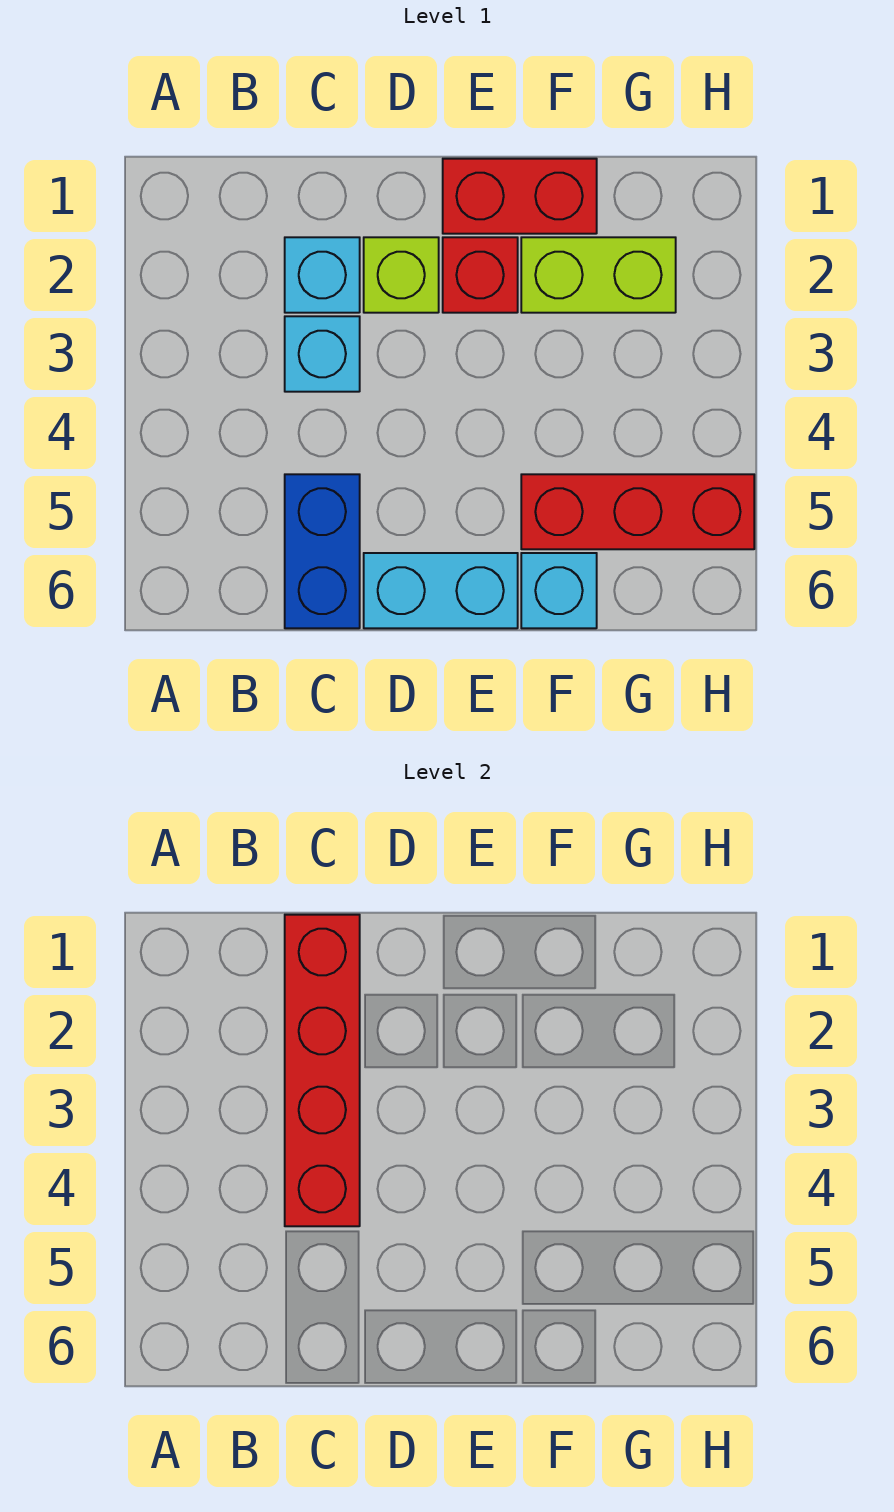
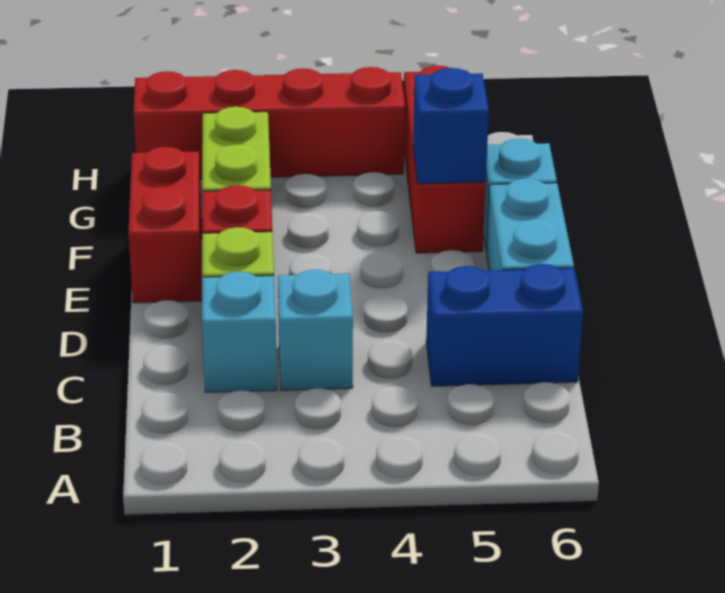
red 1x4 brick [285,915,360,1226] -> red 1x4 brick moved to [134,67,405,179]
none -> blue 1x1 brick [413,68,489,184]

